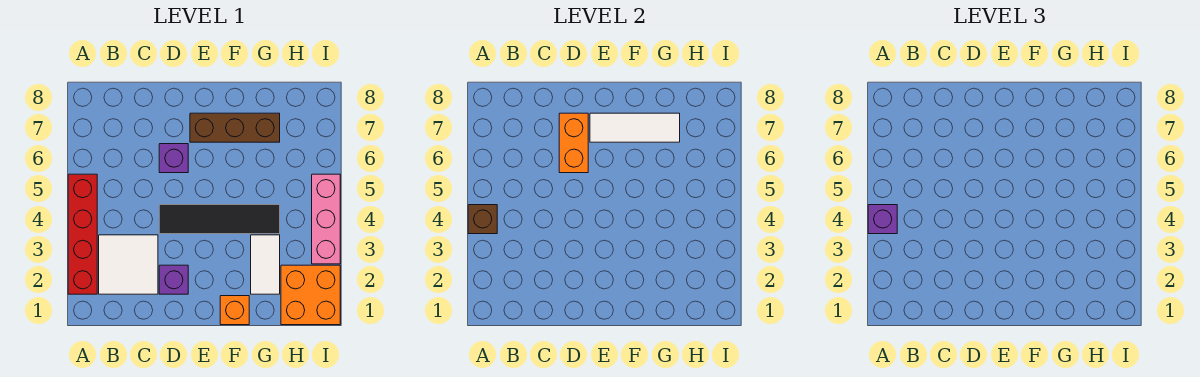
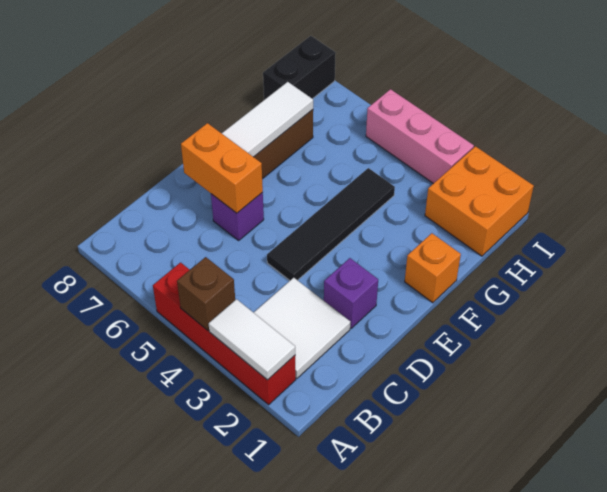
purple 1x1 brick [868,205,897,234] -> none
white 1x2 tile [251,235,280,294] -> white 1x2 tile moved to [209,299,295,380]
none -> black 1x2 brick [263,36,336,100]

